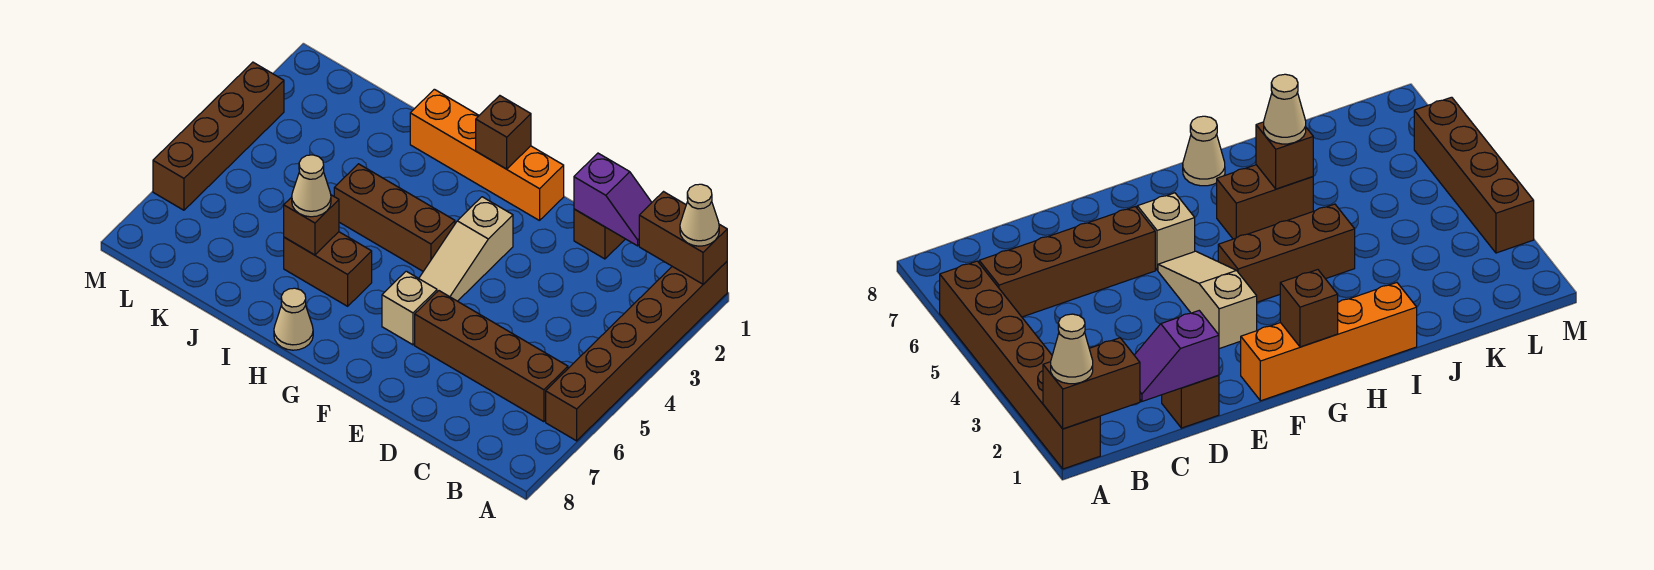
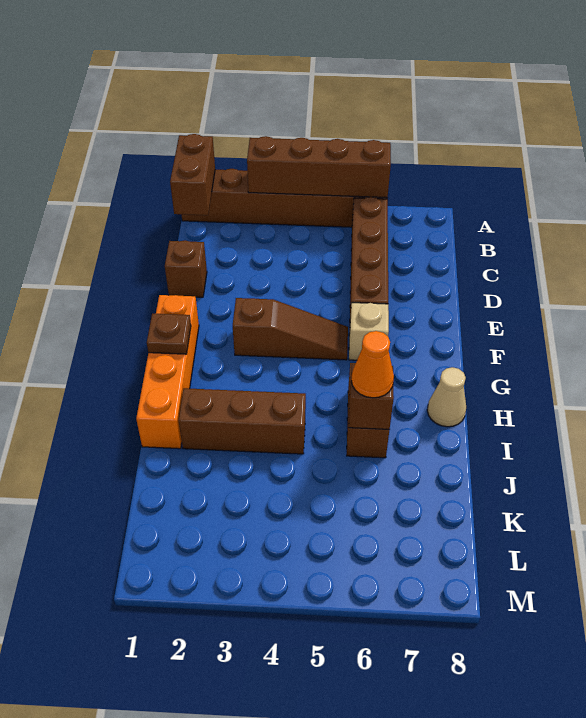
tan 1x1 cone [680,184,719,246] -> none
purple 1x2 slope [574,153,652,246] -> none
tan 1x3 slope [419,197,513,301] -> brown 1x3 slope [233,298,348,360]
brown 1x1 brick [476,96,531,169] -> brown 1x1 plate [147,313,191,354]
brown 1x3 brick [334,164,455,271] -> brown 1x3 brick turned to [179,388,306,454]
tan 1x1 cone [292,155,331,217] -> orange 1x1 cone [351,331,394,398]
brown 1x4 brick [153,62,284,210] -> brown 1x4 brick moved to [247,136,391,198]

